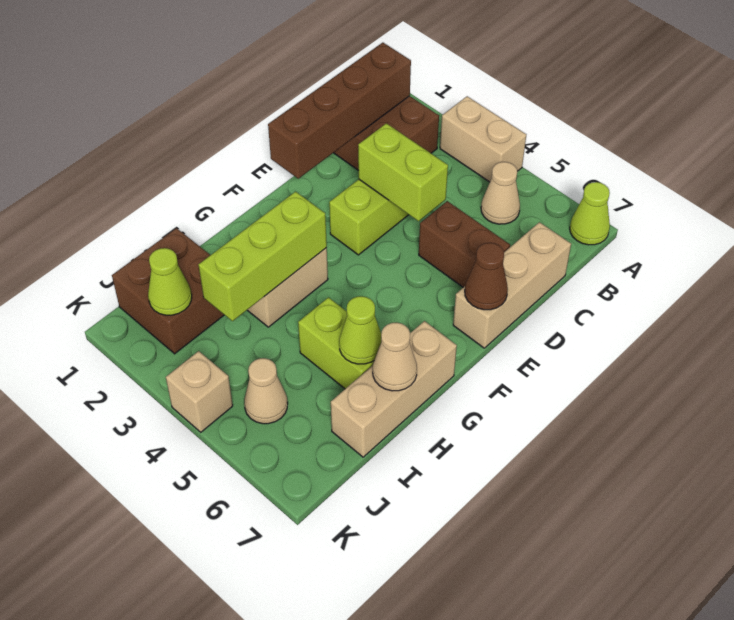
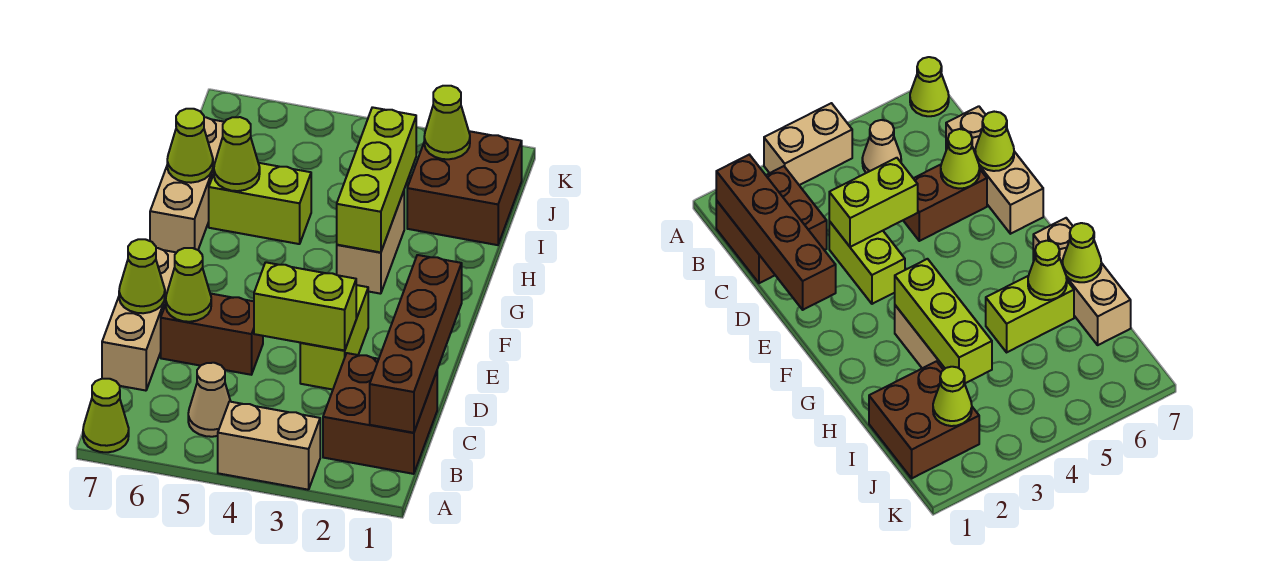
none -> lime 1x1 cone [166,248,211,322]
none -> lime 1x1 cone [119,239,165,313]
brown 1x1 cone [465,243,508,310] -> none
tan 1x1 cone [373,323,417,391] -> lime 1x1 cone [167,109,213,183]
tan 1x1 cone [244,358,288,424] -> none
tan 1x1 brick [166,351,233,432] -> none

